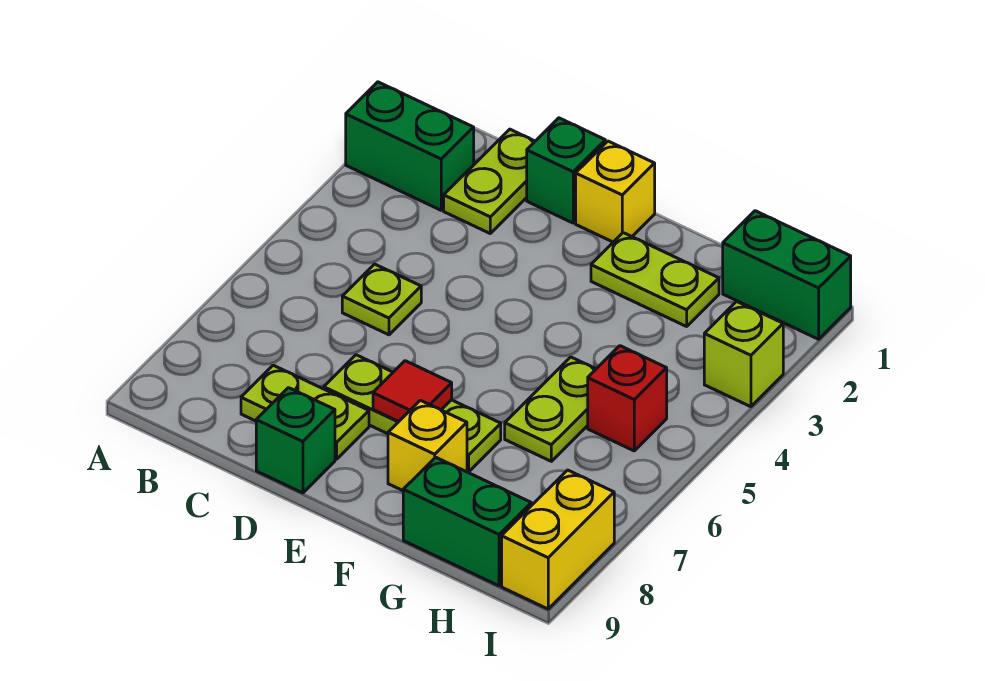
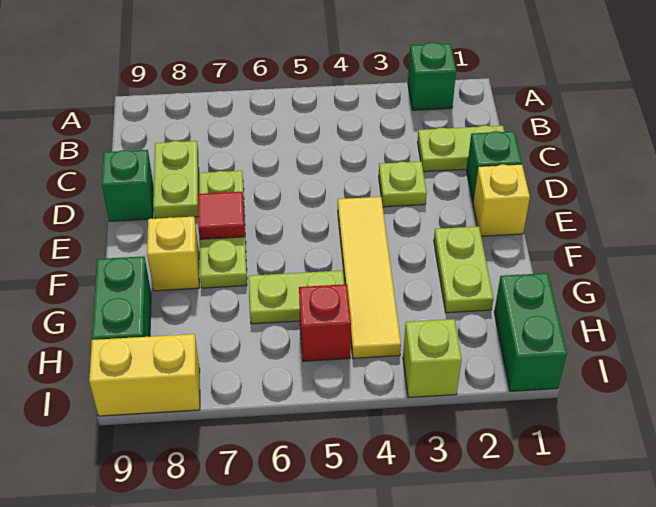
green 1x2 brick [346,82,474,210] -> green 1x1 brick [408,42,456,110]
lime 1x1 plate [342,264,421,335] -> lime 1x1 plate moved to [379,161,427,207]
none -> yellow 1x4 tile [338,197,401,358]

